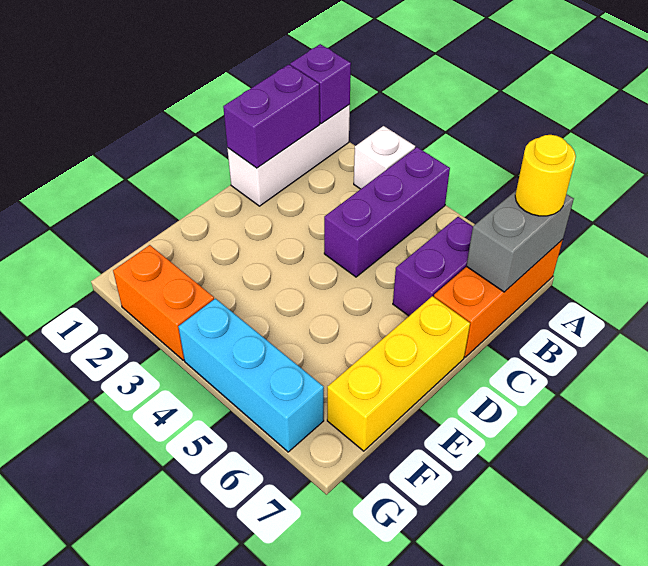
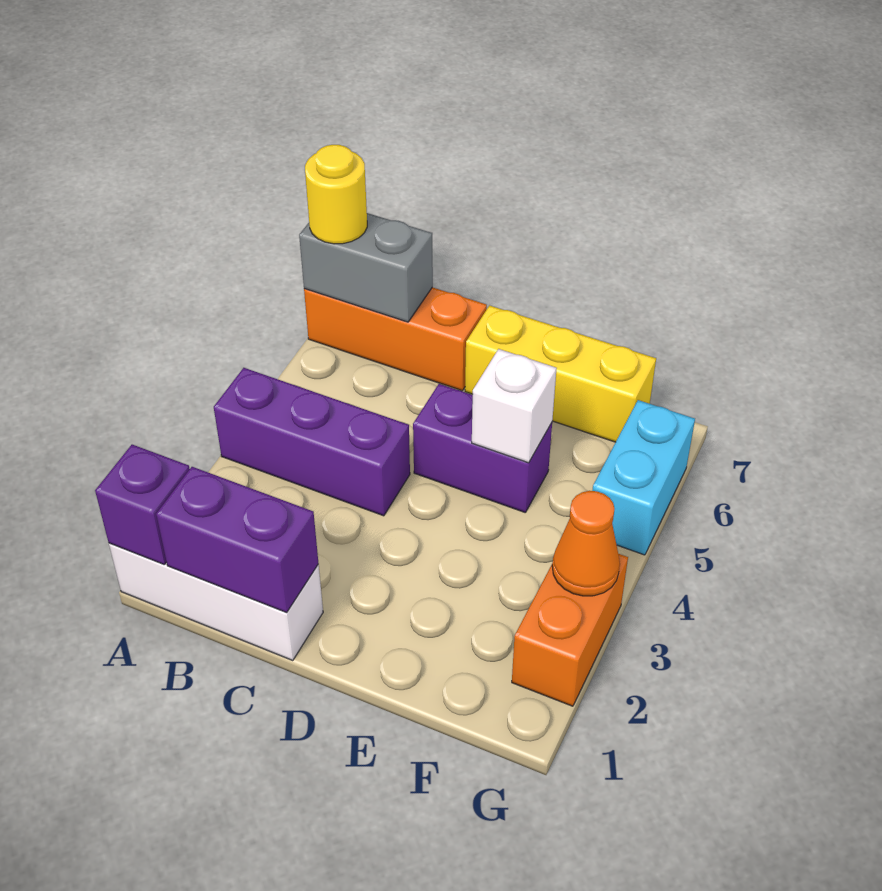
white 1x1 brick [354,126,415,189] -> white 1x1 brick moved to [472,349,557,463]
purple 1x2 brick [393,217,473,316] -> purple 1x2 brick moved to [413,384,552,513]
none -> orange 1x1 cone [552,491,620,596]
cyan 1x3 brick [178,299,324,452] -> cyan 1x2 brick [592,400,695,555]

